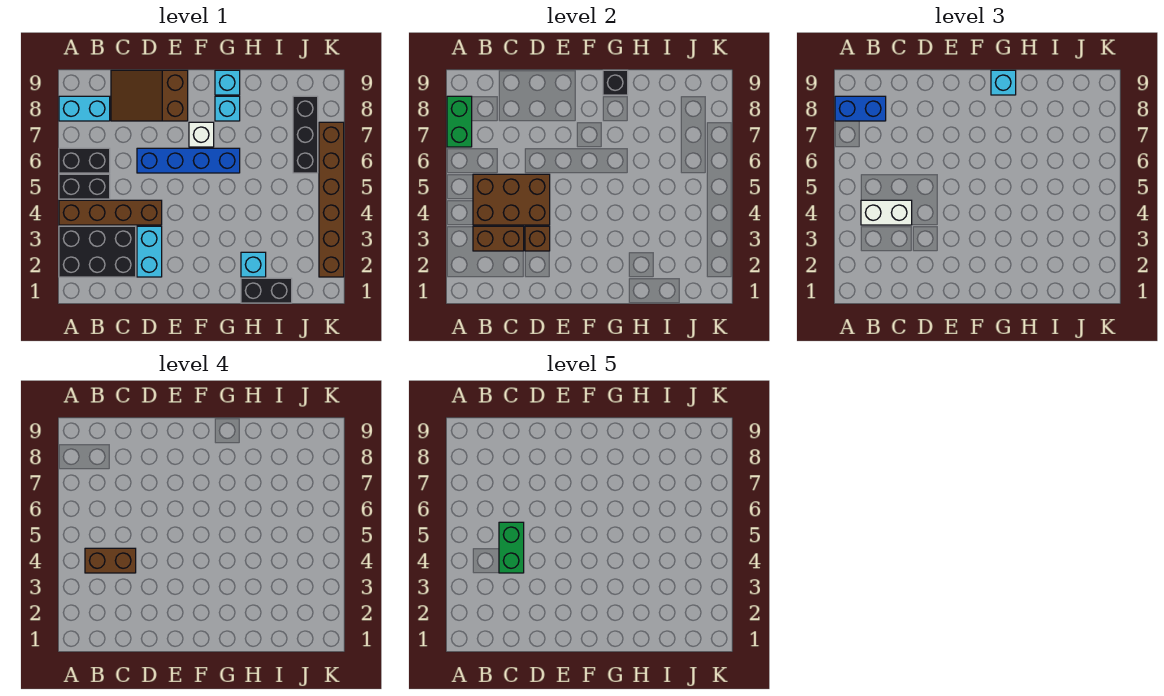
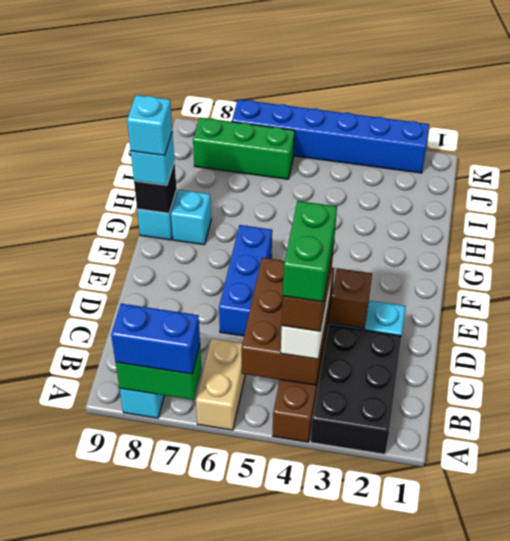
black 1x2 brick [59,174,110,199] -> none
black 1x2 brick [59,148,110,173] -> tan 1x2 brick [196,339,245,430]
blue 1x2 brick [835,96,886,121] -> blue 1x2 brick turned to [111,304,200,374]
brown 1x2 brick [473,226,524,251] -> none
green 1x2 brick [499,522,524,573] -> green 1x2 brick turned to [283,201,337,302]
brown 2x3 slope [111,70,188,121] -> none
blue 1x4 brick [137,148,240,173] -> blue 1x3 brick [219,225,272,336]
white 1x1 brick [189,122,214,147] -> none
black 1x2 brick [241,278,292,303] -> none
cyan 1x1 brick [241,252,266,277] -> cyan 1x1 brick moved to [127,95,172,156]
black 1x3 brick [293,96,318,173] -> green 1x3 brick [193,118,295,179]
brown 1x6 brick [319,122,344,277] -> blue 1x6 brick [232,99,429,173]

